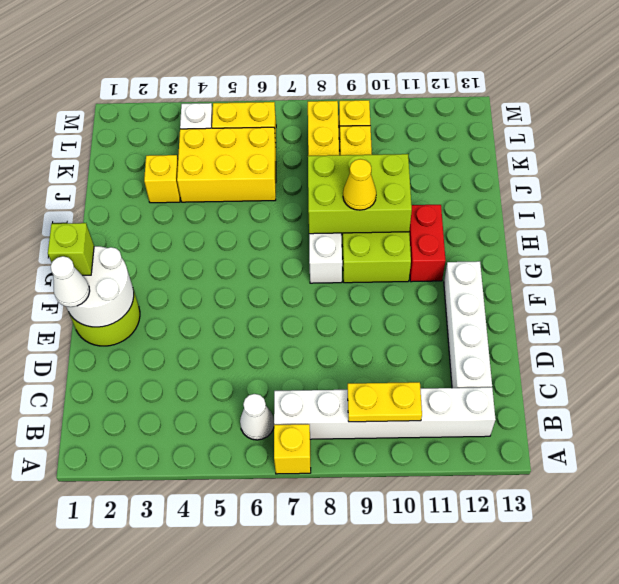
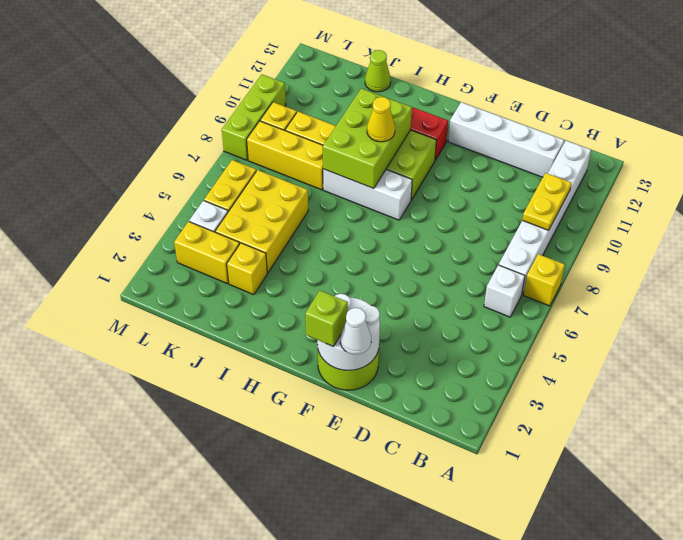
white 1x1 cone [240,394,274,440] -> white 1x1 brick [484,265,525,317]
none -> lime 1x1 cone [365,50,391,92]
none -> yellow 1x2 brick [174,222,240,284]
none -> lime 1x3 brick [222,74,286,160]

